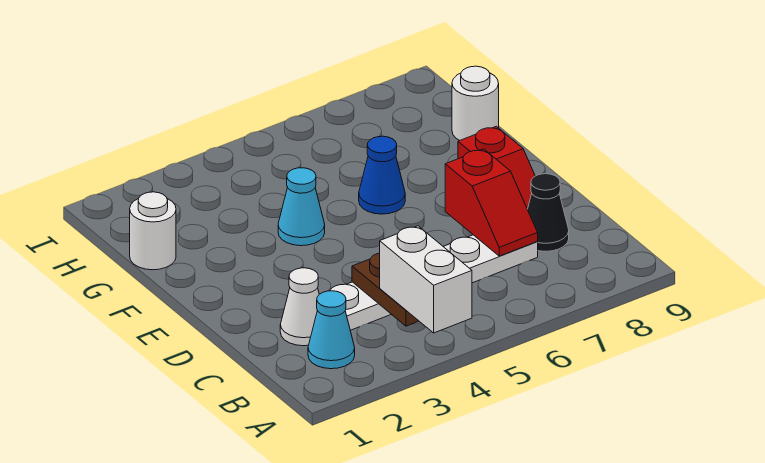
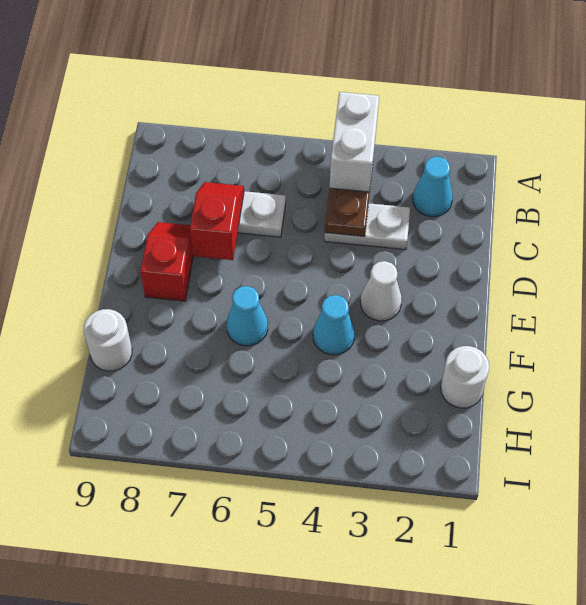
white 1x1 cone [280,268,319,346] -> white 1x1 cone moved to [360,261,402,321]
black 1x1 cone [527,174,569,251] -> none
blue 1x1 cone [359,136,405,214] -> cyan 1x1 cone [227,286,268,346]

